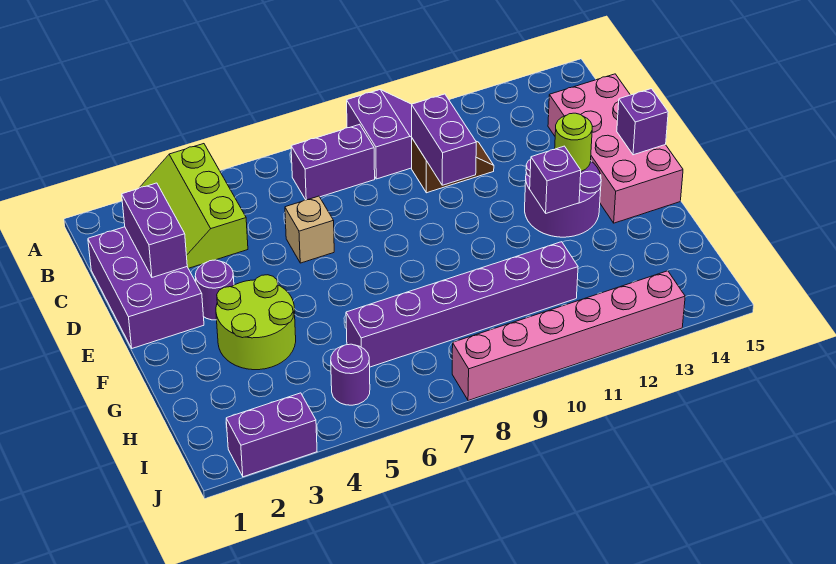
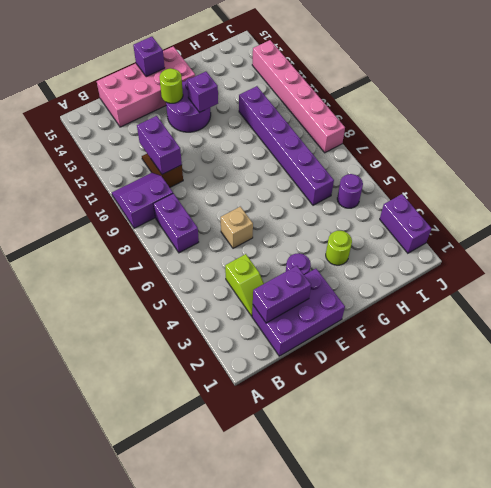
lime 2x3 slope [140,144,248,268] -> lime 1x2 slope [225,254,264,316]
purple 1x2 brick [412,94,476,185] -> purple 1x2 brick turned to [137,116,182,174]
lime 2x2 round brick [216,275,296,370] -> lime 1x1 round brick [326,231,352,265]

